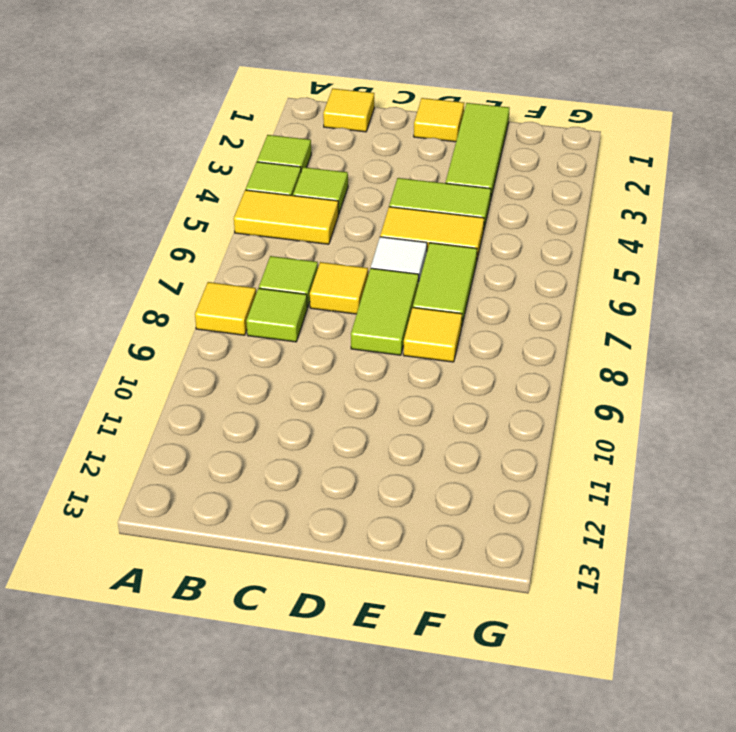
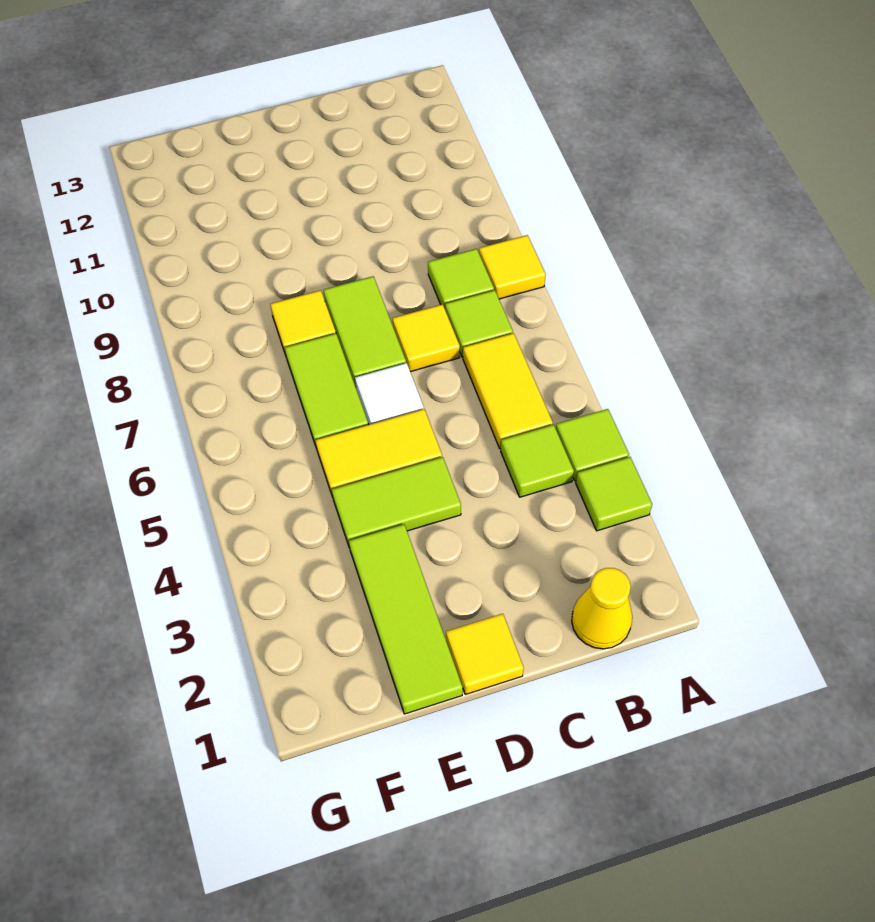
yellow 1x2 tile [234,190,338,244] -> yellow 1x2 tile turned to [463,333,553,449]
yellow 1x1 tile [323,88,374,132] -> yellow 1x1 cone [572,568,632,649]

